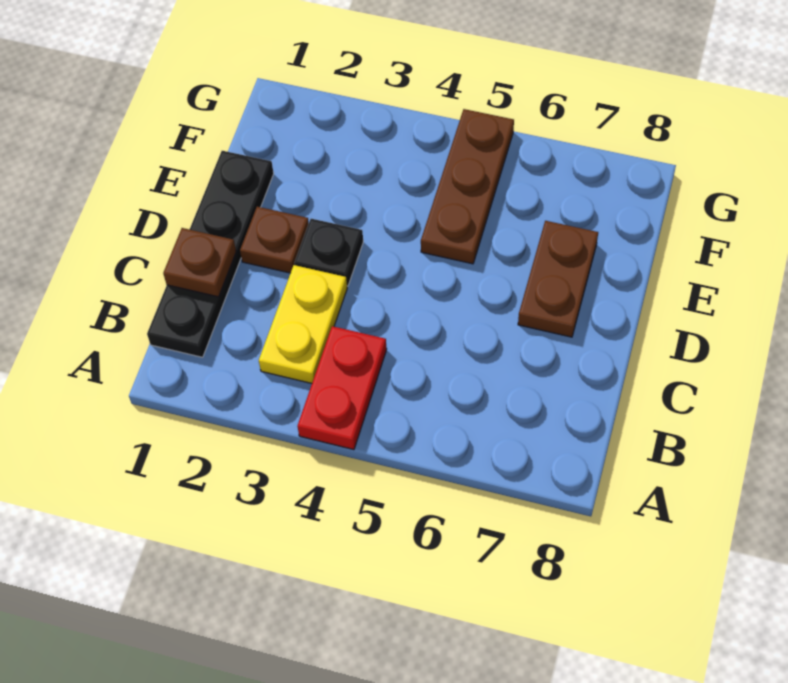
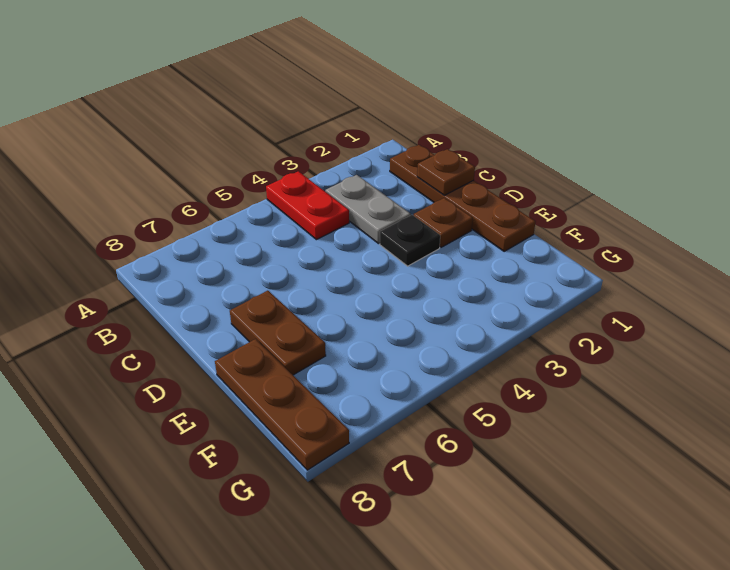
black 1x4 plate [147,151,274,357] -> brown 1x4 plate [390,145,535,251]
yellow 1x2 plate [259,265,347,383] -> grey 1x2 plate [325,175,411,244]
brown 1x3 plate [421,109,514,264] -> brown 1x3 plate moved to [215,339,349,470]

